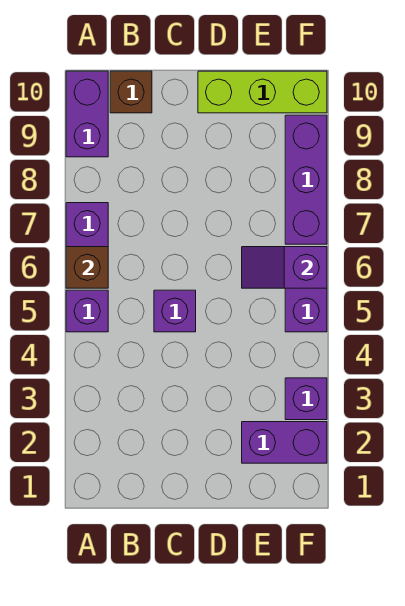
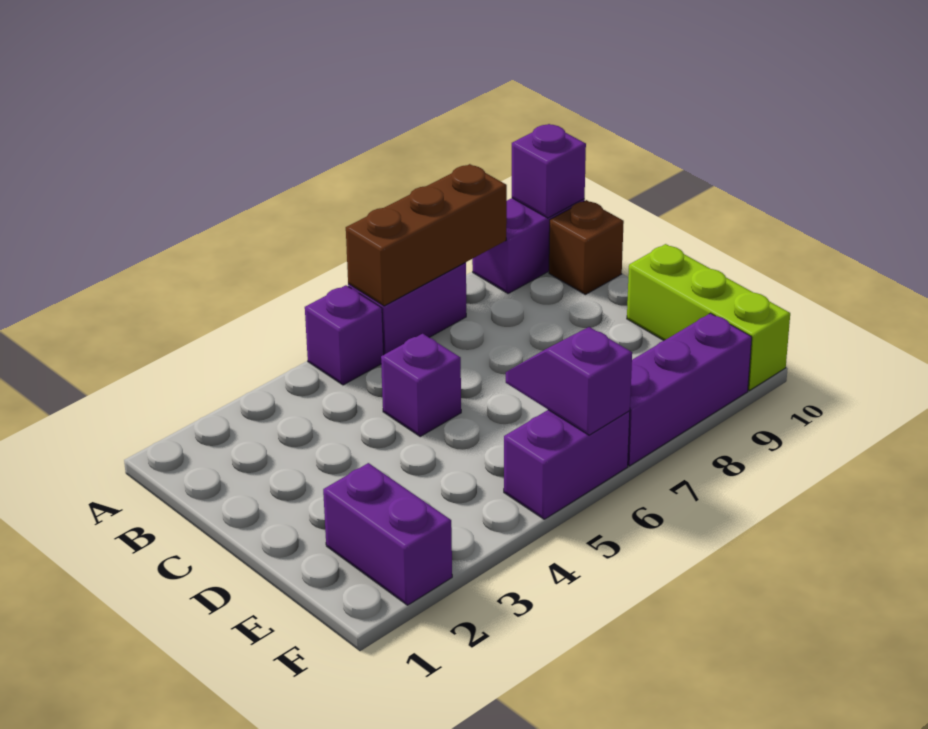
brown 1x1 brick [66,247,108,288] -> brown 1x3 brick [346,164,507,306]
purple 1x1 brick [285,378,327,420] -> purple 1x1 brick moved to [512,124,586,218]

